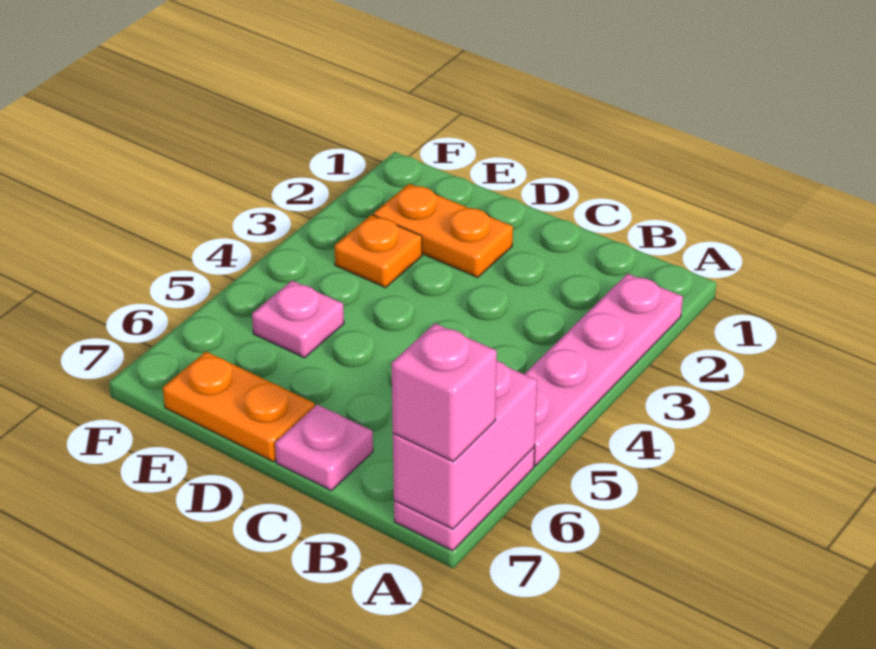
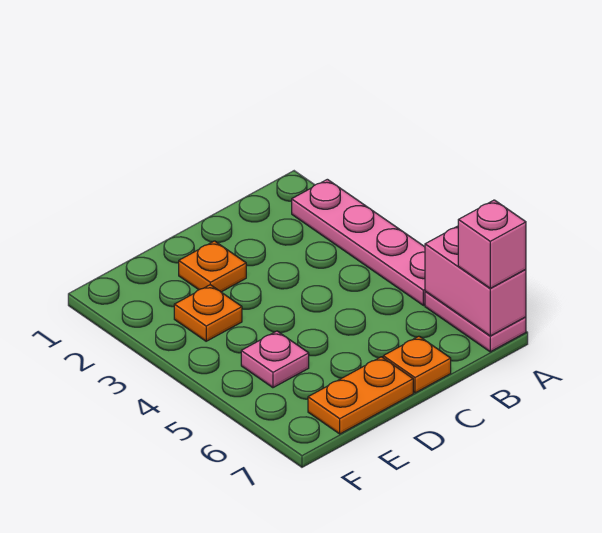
pink 1x1 plate [275,405,373,491] -> orange 1x1 plate [383,336,451,393]
orange 1x2 plate [373,184,513,277] -> orange 1x1 plate [179,241,246,292]

